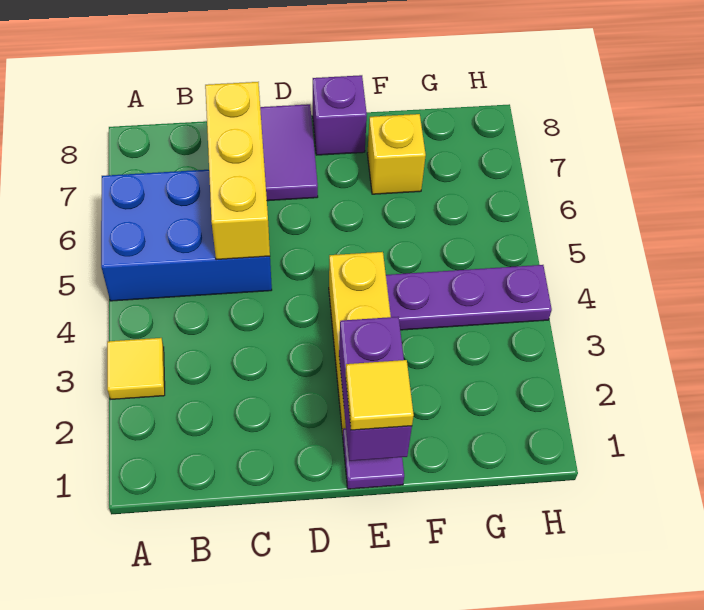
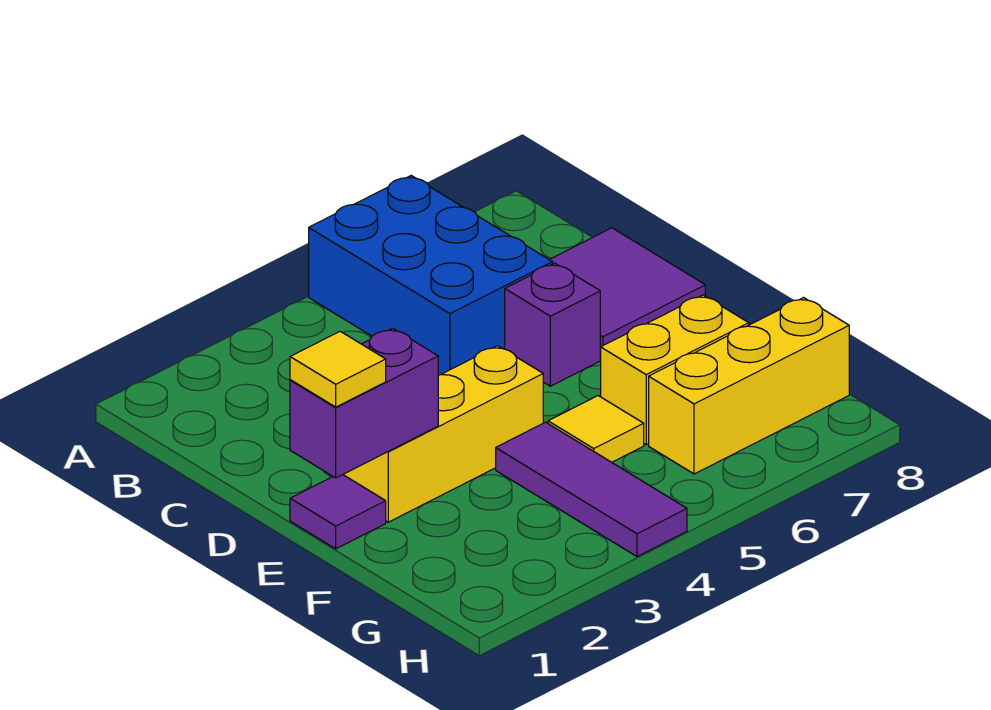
yellow 1x1 tile [107,338,165,399] -> yellow 1x1 tile moved to [548,396,644,462]
yellow 1x3 brick [205,82,270,260] -> yellow 1x3 brick moved to [649,298,849,474]
purple 1x1 brick [313,75,367,155] -> purple 1x1 brick moved to [505,263,600,386]
purple 1x3 plate [386,265,552,330] -> purple 1x3 tile [496,422,687,557]
yellow 1x1 brick [367,114,426,194] -> yellow 1x2 brick [600,295,749,445]

